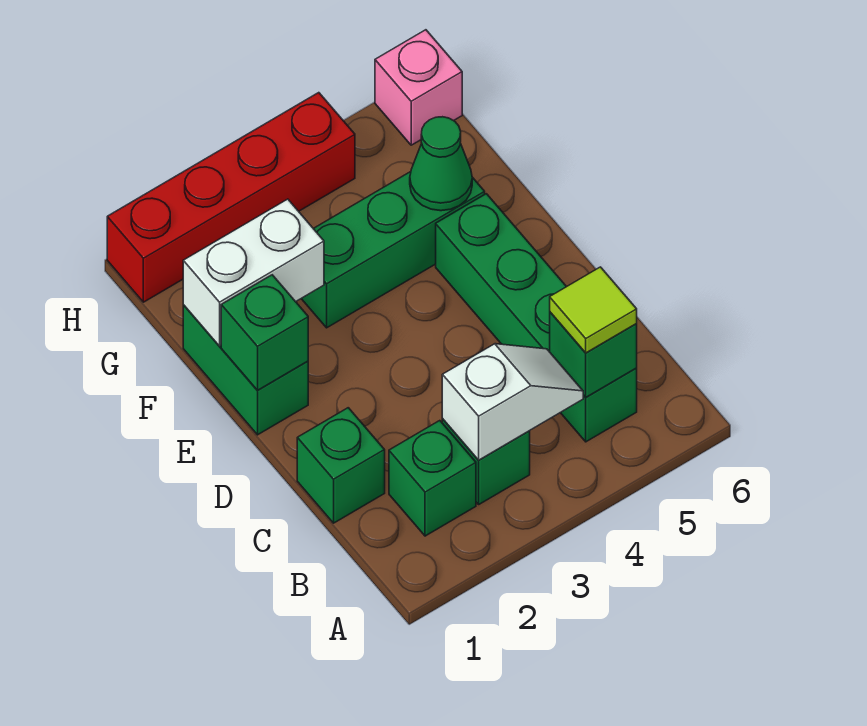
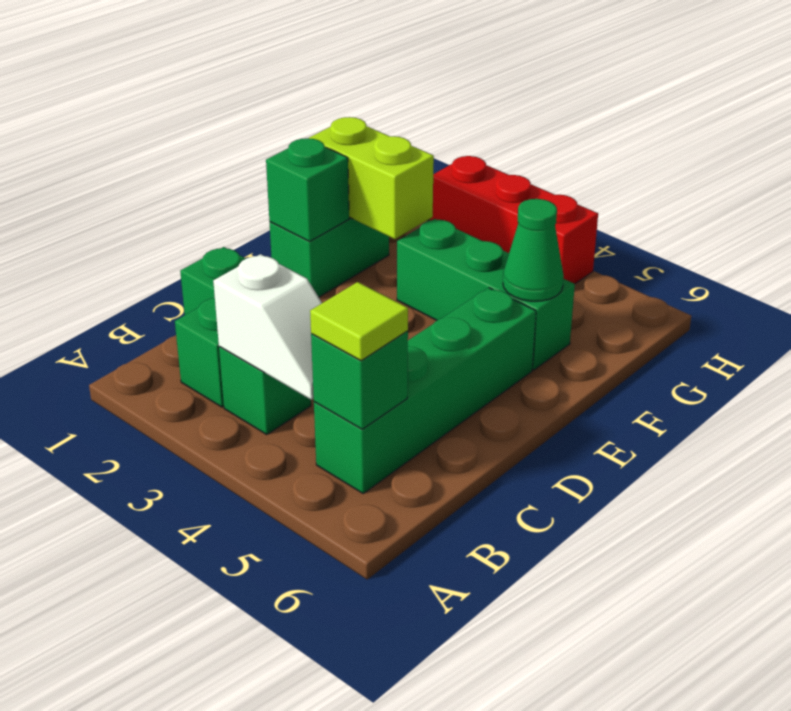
white 1x2 brick [183,199,324,346] -> lime 1x2 brick [309,117,434,239]
red 1x4 brick [107,93,355,302] -> red 1x3 brick [430,156,598,284]
pink 1x1 brick [375,30,462,145] -> none

